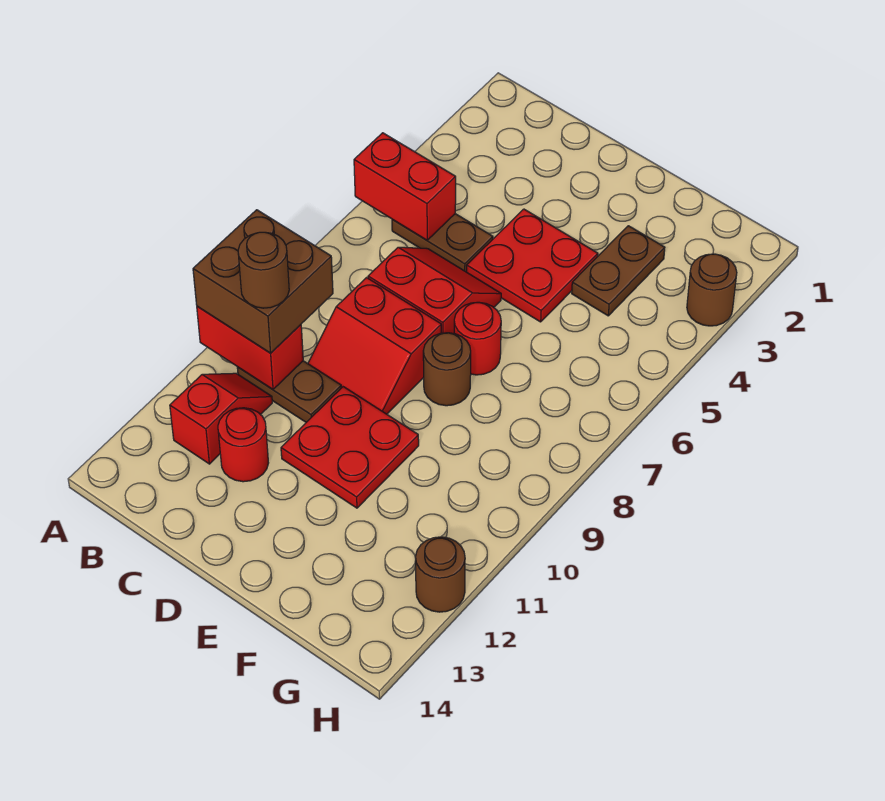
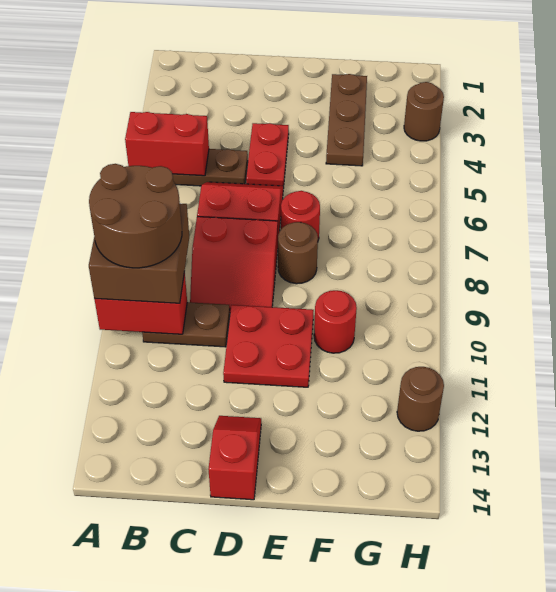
brown 1x1 round brick [238,232,289,308] -> brown 2x2 round brick [89,164,182,268]
red 1x2 slope [170,373,272,464] -> red 1x2 slope moved to [208,416,261,500]
red 1x1 round brick [218,408,268,482] -> red 1x1 round brick moved to [314,290,357,353]
red 2x2 plate [467,209,598,322] -> red 1x2 plate [246,123,289,188]
brown 1x2 plate [572,226,665,316] -> brown 1x3 plate [326,74,367,166]

